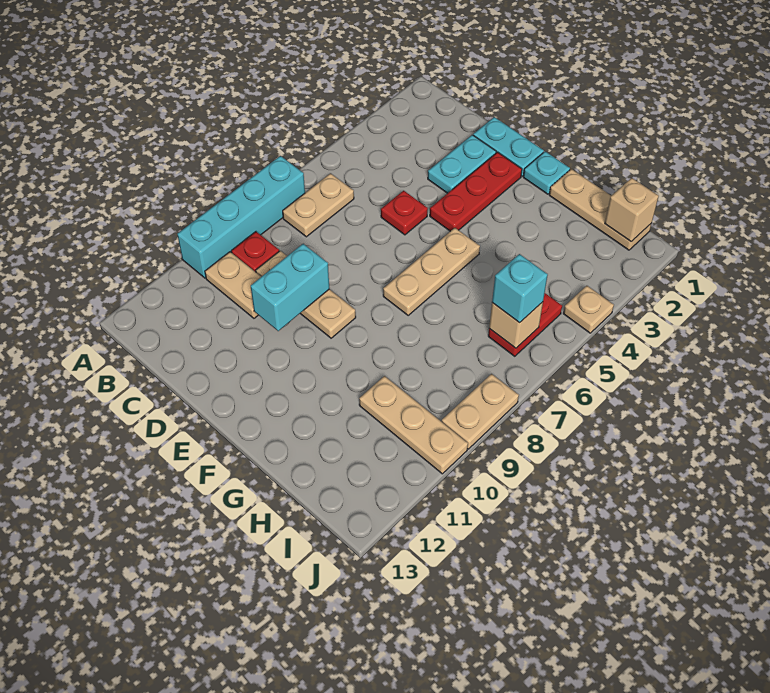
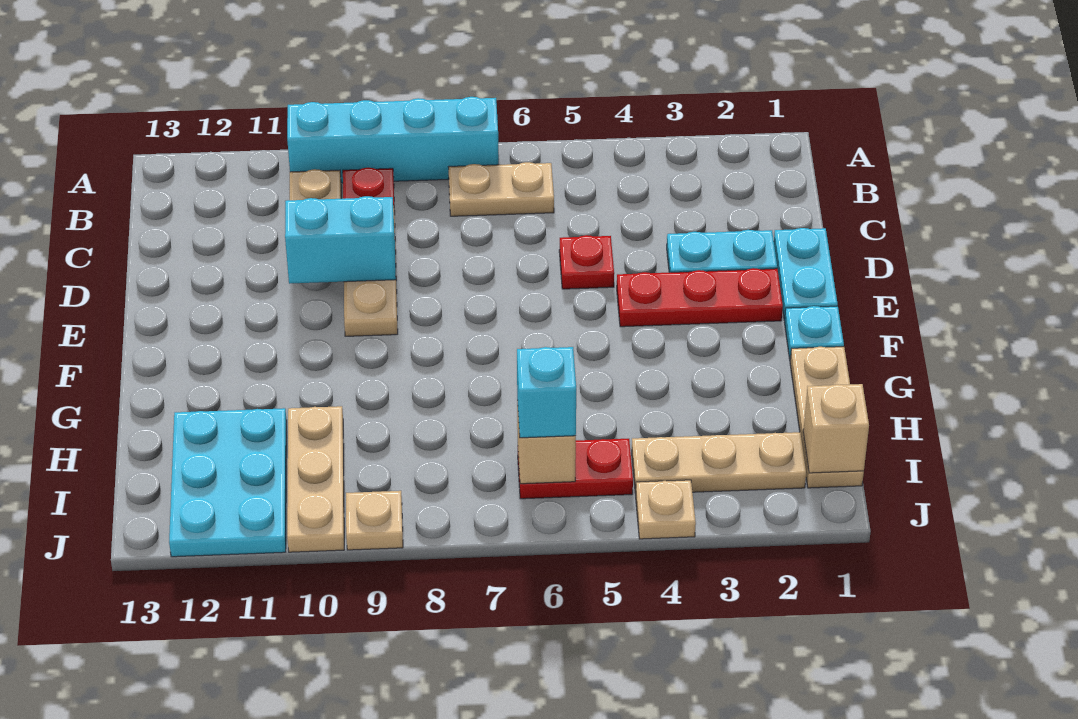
tan 1x3 plate [383,228,480,315] -> tan 1x3 plate moved to [632,432,806,494]
none -> cyan 2x3 plate [169,408,287,557]
tan 1x2 plate [442,374,519,449] -> tan 1x1 plate [346,491,403,550]

